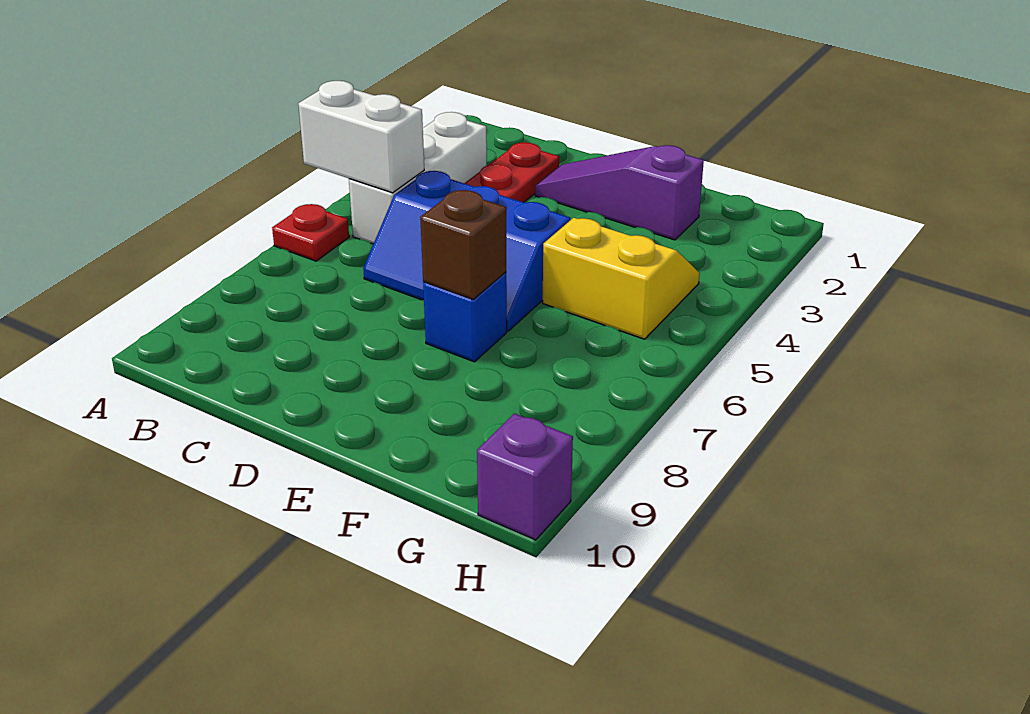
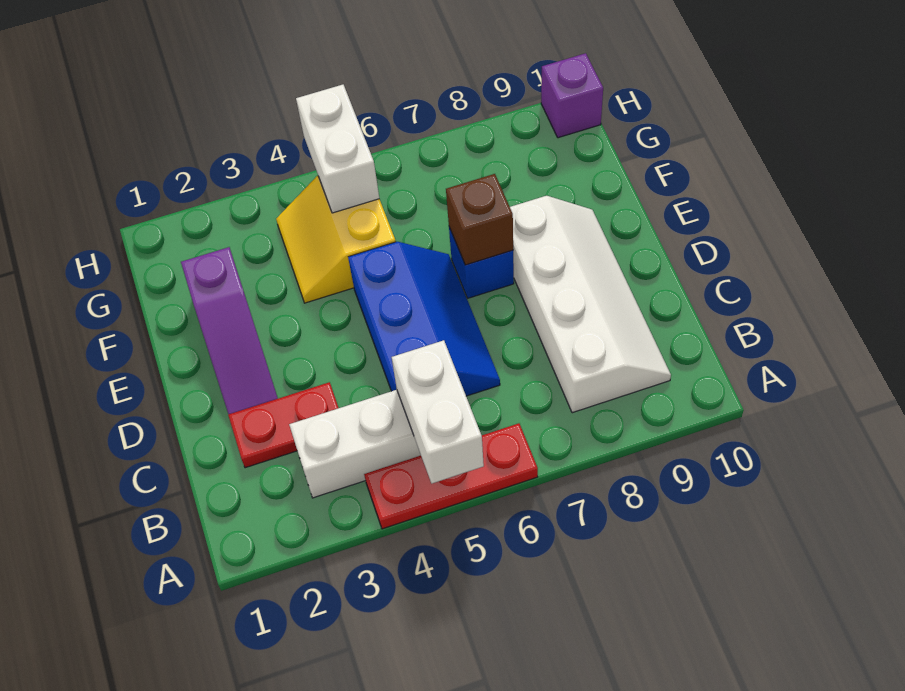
red 1x1 plate [272,204,349,261] -> red 1x3 plate [364,423,538,529]
none -> white 2x4 slope [510,196,671,413]
none -> white 1x2 brick [296,85,379,213]

